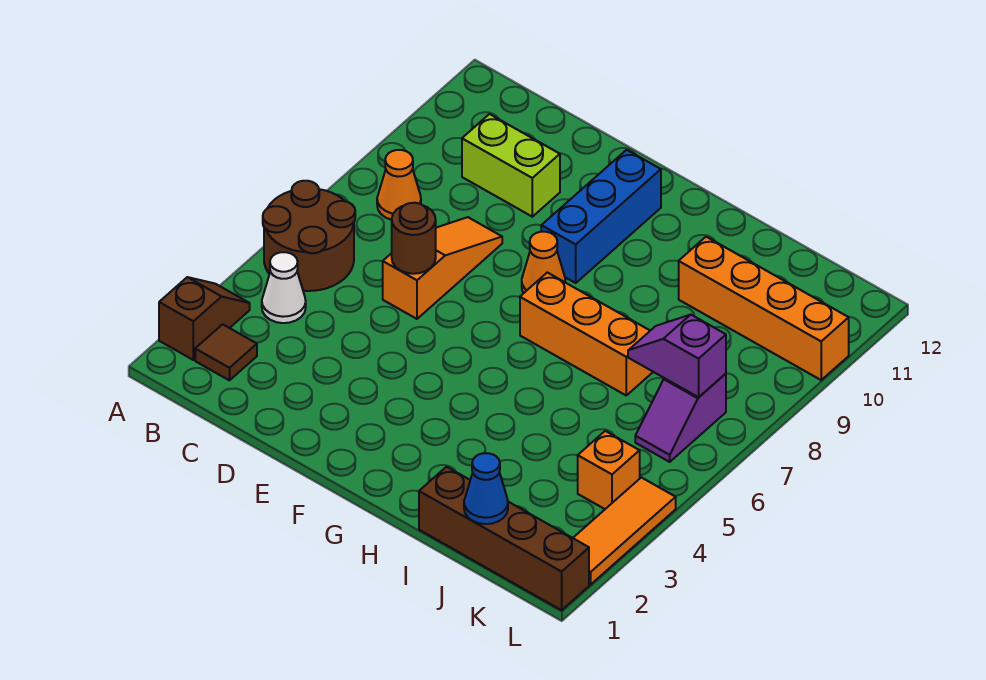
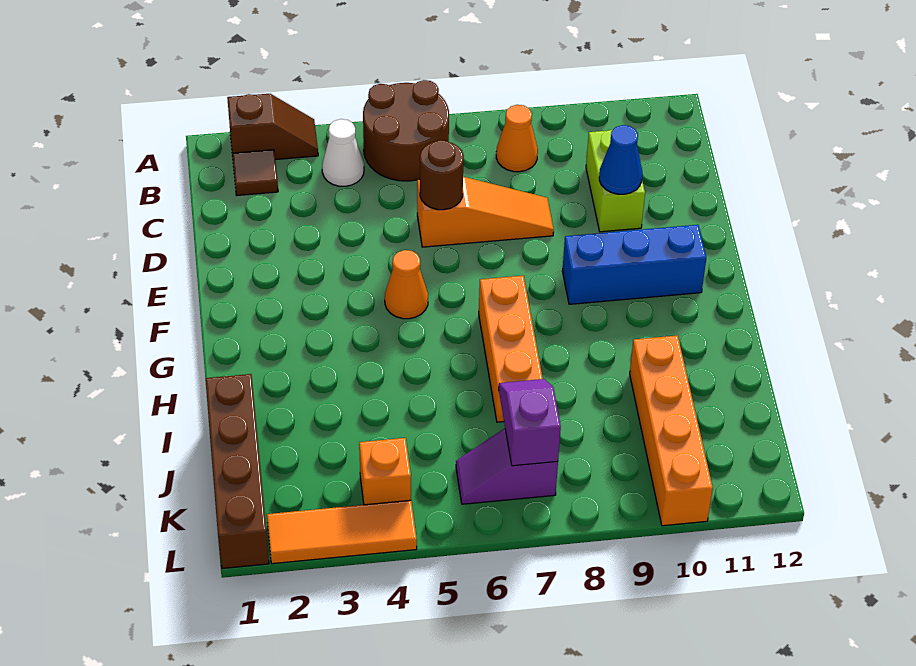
orange 1x1 cone [522,232,565,293] -> orange 1x1 cone moved to [385,250,428,319]
blue 1x1 cone [464,453,508,524] -> blue 1x1 cone moved to [599,125,642,194]

